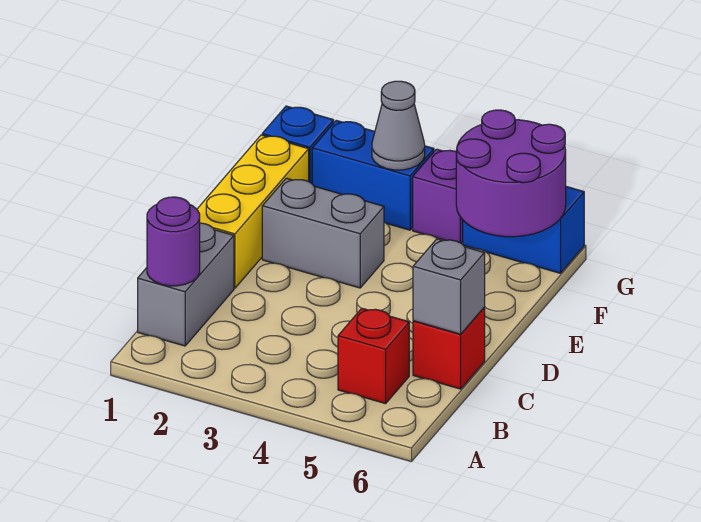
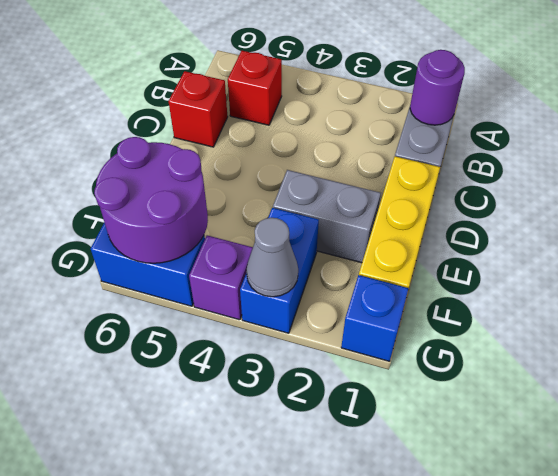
grey 1x1 brick [413,239,485,334] -> none
blue 1x2 brick [312,120,434,230] -> blue 1x2 brick turned to [240,208,319,333]

